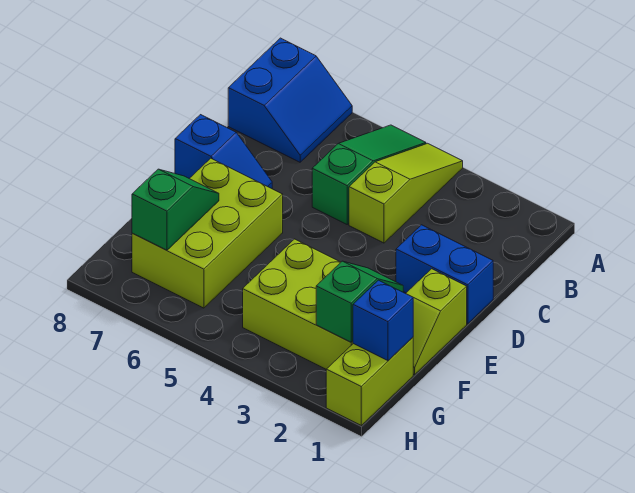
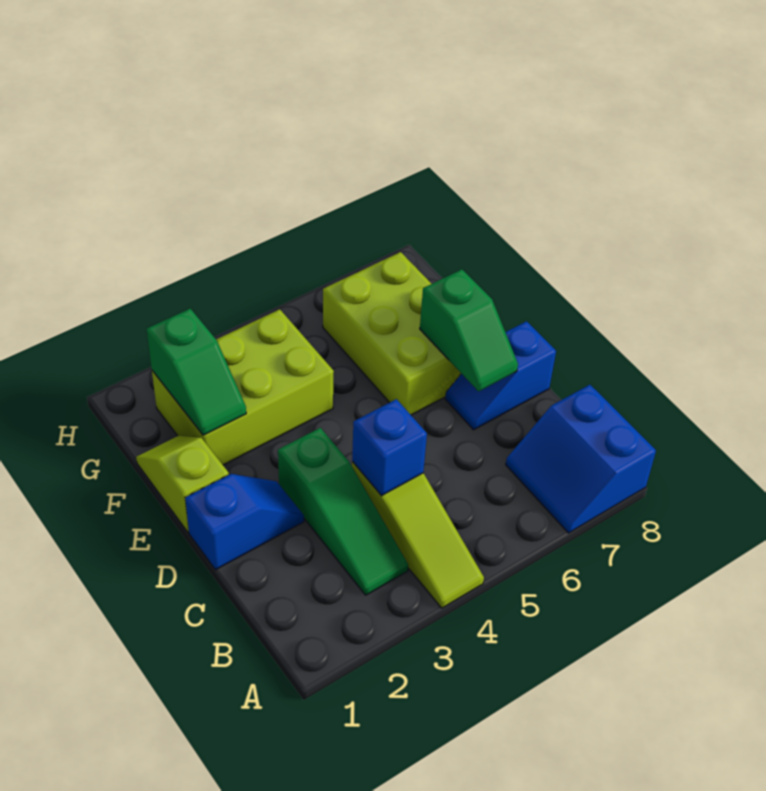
green 1x3 slope [312,125,426,224] -> green 1x3 slope moved to [278,428,408,595]
blue 1x2 brick [396,225,493,324] -> blue 1x2 slope [185,474,304,570]
green 1x2 slope [132,169,219,250] -> green 1x2 slope moved to [420,269,518,391]
lime 1x2 brick [326,338,413,425] -> none
blue 1x1 brick [353,280,413,361] -> blue 1x1 brick moved to [352,399,427,496]

